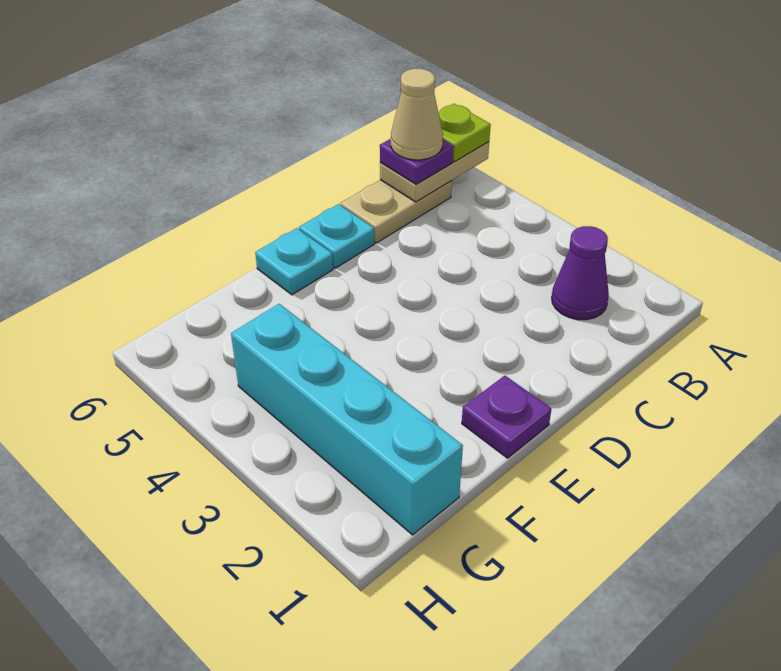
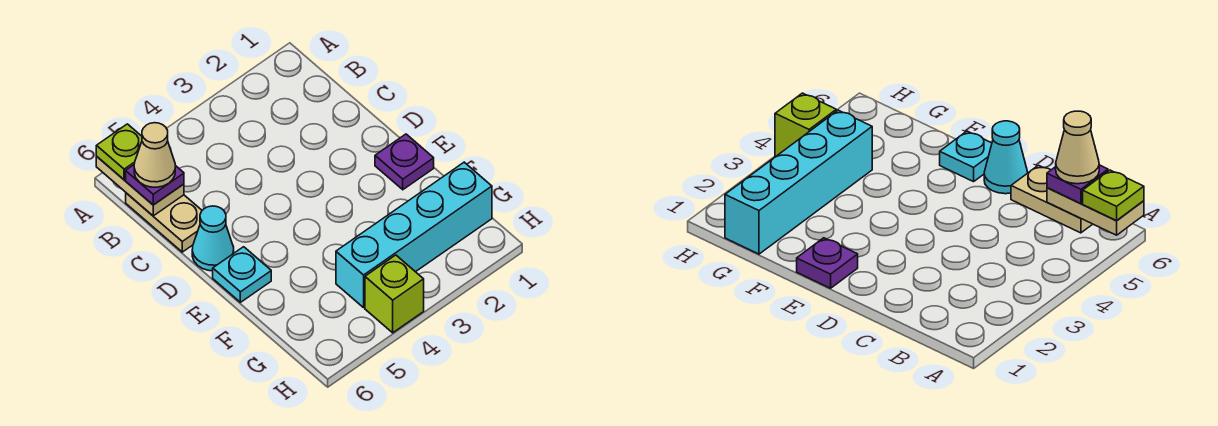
purple 1x1 cone [552,226,609,320] -> none
cyan 1x1 plate [299,204,374,268] -> cyan 1x1 cone [192,206,234,271]
none -> lime 1x1 brick [365,255,424,333]

